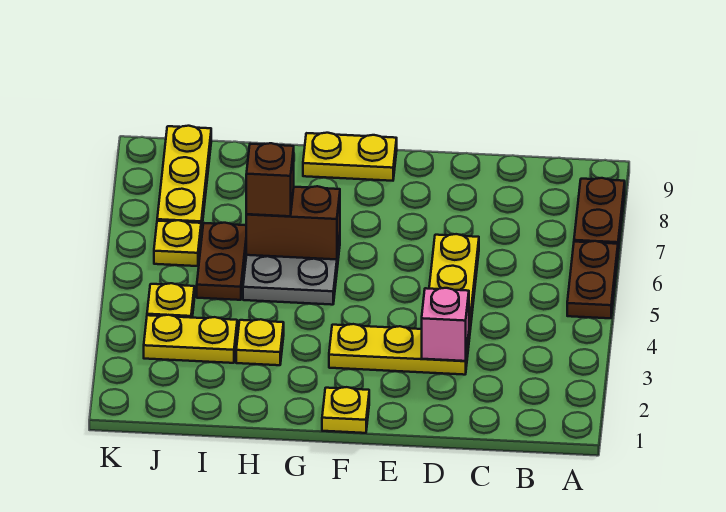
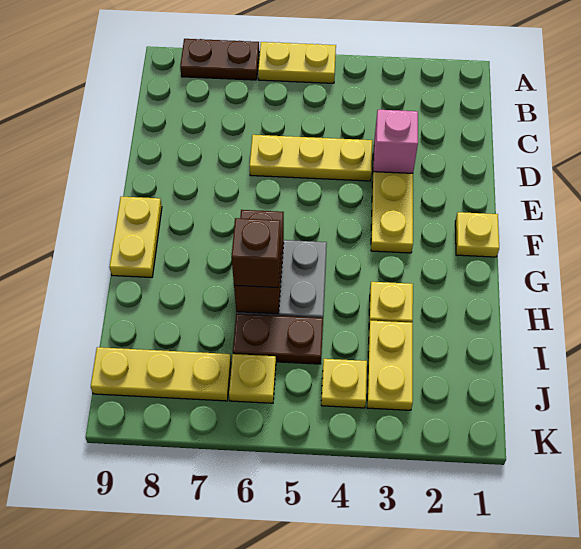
brown 1x2 plate [567,241,618,318] -> yellow 1x2 plate [258,42,336,83]

